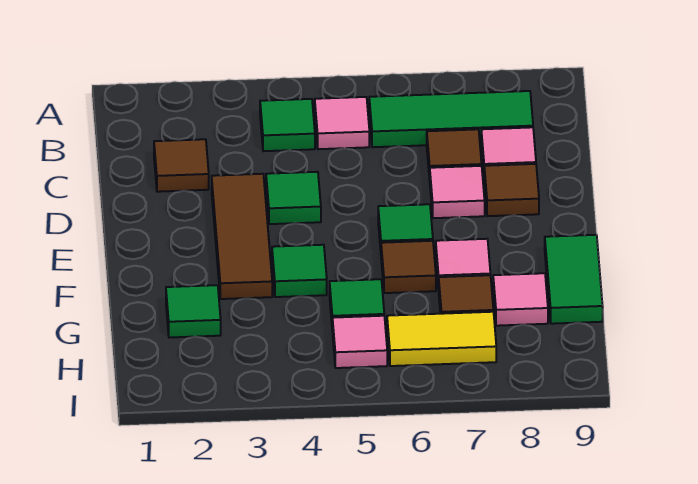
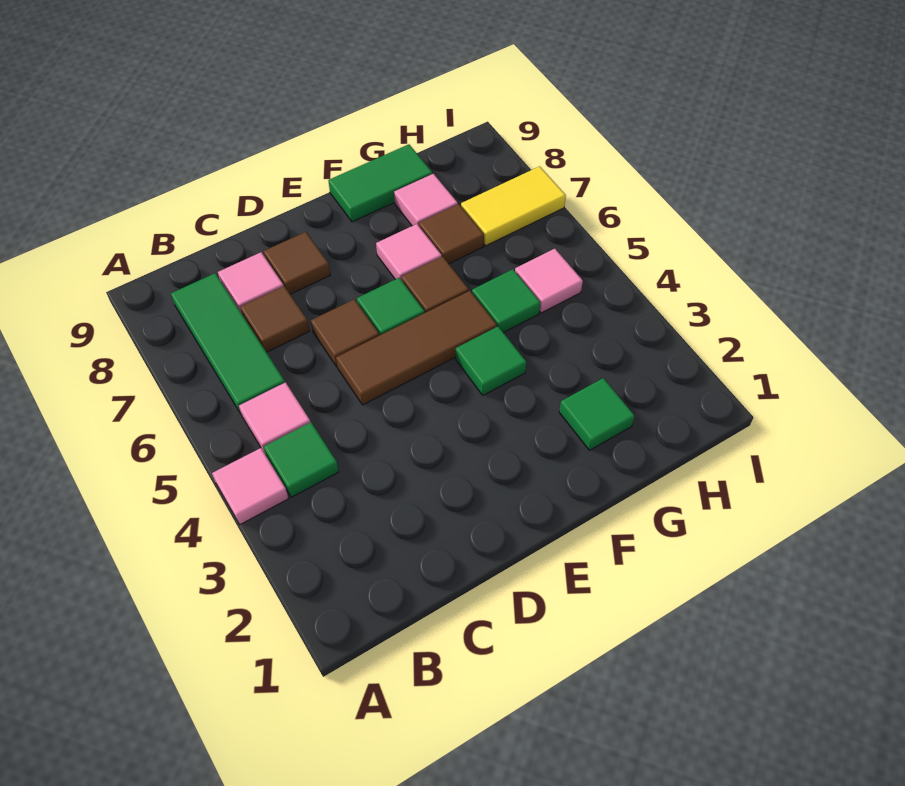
brown 1x1 tile [154,139,209,192] -> brown 1x1 tile moved to [311,299,379,367]
brown 1x3 tile [212,174,272,299] -> brown 1x3 tile moved to [336,291,497,405]
green 1x1 tile [266,172,321,224] -> none
pink 1x1 tile [430,166,485,218] -> pink 1x1 tile moved to [212,448,289,524]
yellow 1x2 tile [387,312,496,366] -> yellow 1x2 tile turned to [461,166,566,246]

